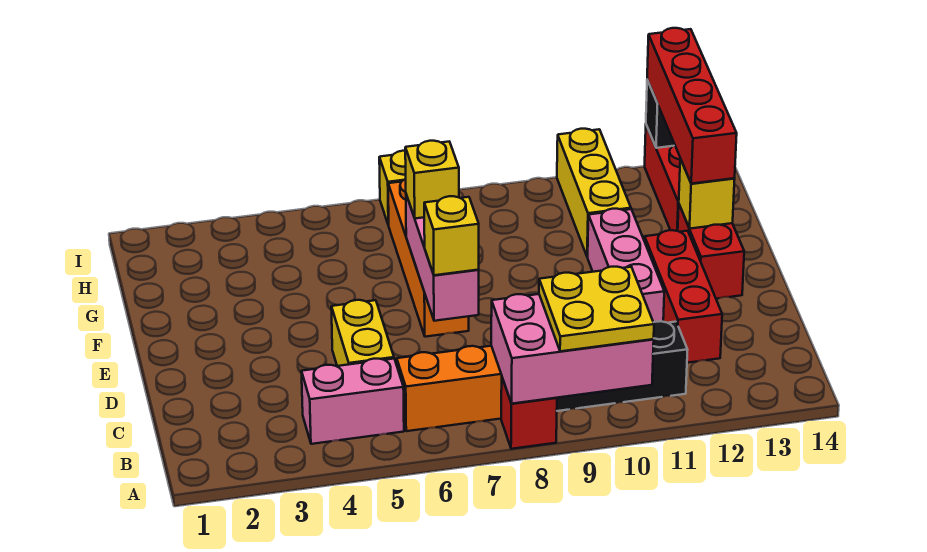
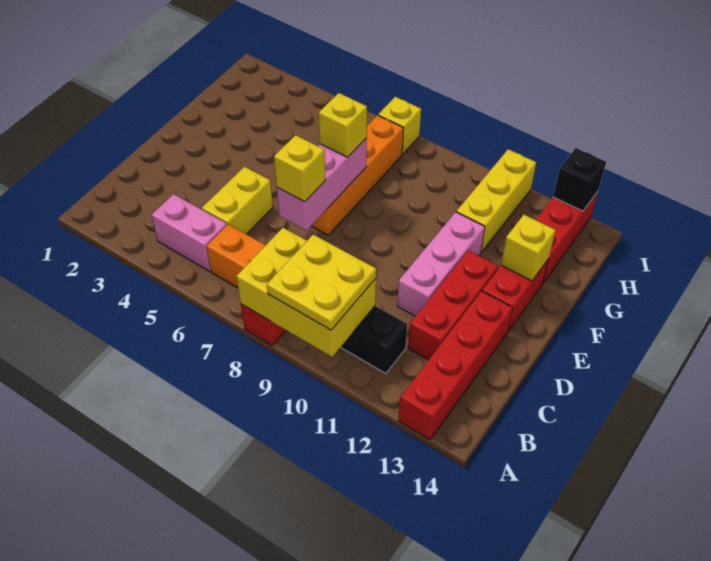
pink 2x3 brick [491,294,654,404] -> yellow 2x3 brick [236,228,376,357]
red 1x4 brick [647,28,737,184] -> red 1x4 brick moved to [399,291,513,440]

